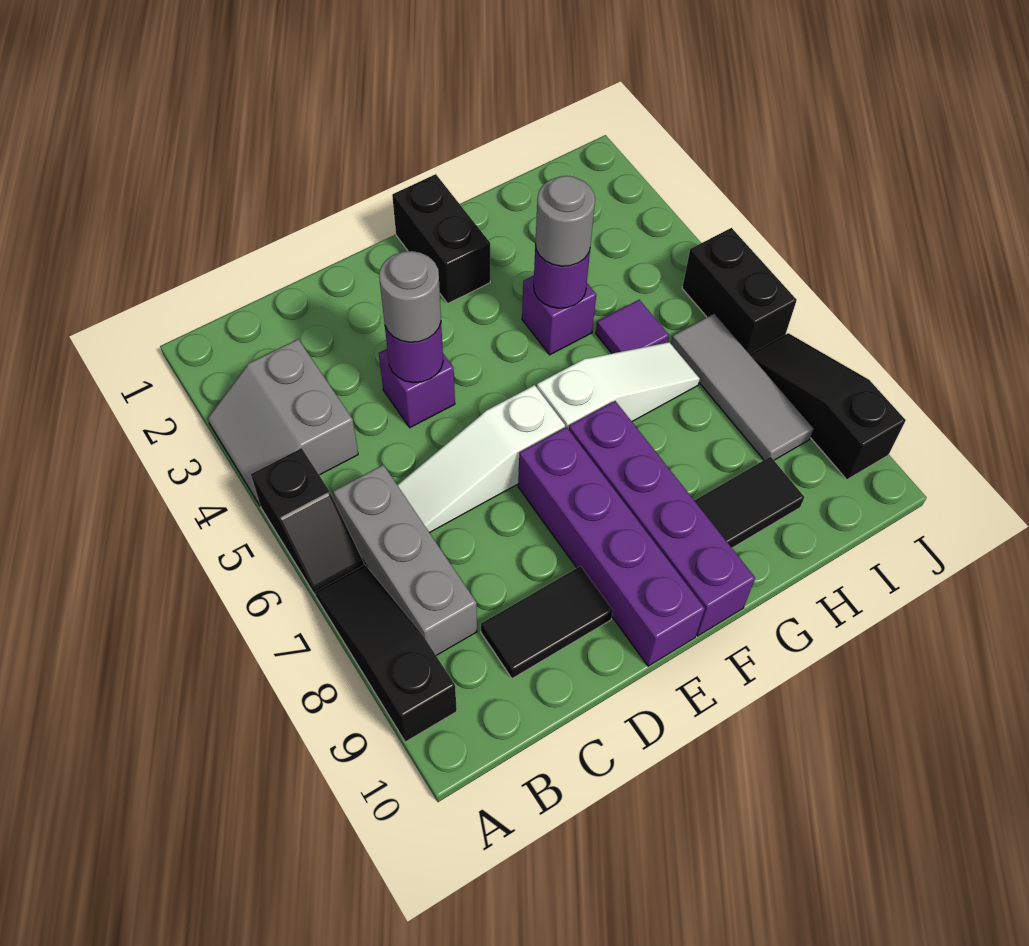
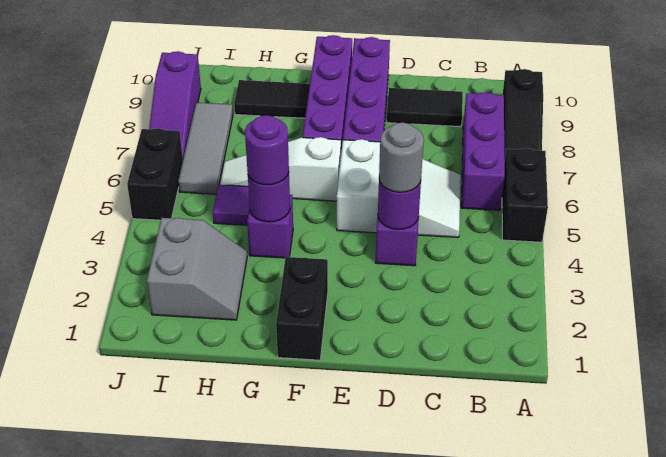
grey 2x2 slope [208,339,358,505] -> grey 2x2 slope moved to [147,218,247,320]
black 1x2 slope [251,448,364,595] -> black 1x2 brick [502,148,548,242]
grey 1x3 brick [333,465,477,655] -> purple 1x3 brick [461,92,505,210]
white 1x3 slope [398,385,565,533] -> white 2x3 slope [337,139,461,237]
grey 1x1 round brick [535,176,595,266] -> purple 1x1 round brick [245,115,289,185]
black 1x3 slope [750,333,906,480] -> purple 1x3 slope [149,51,201,157]

